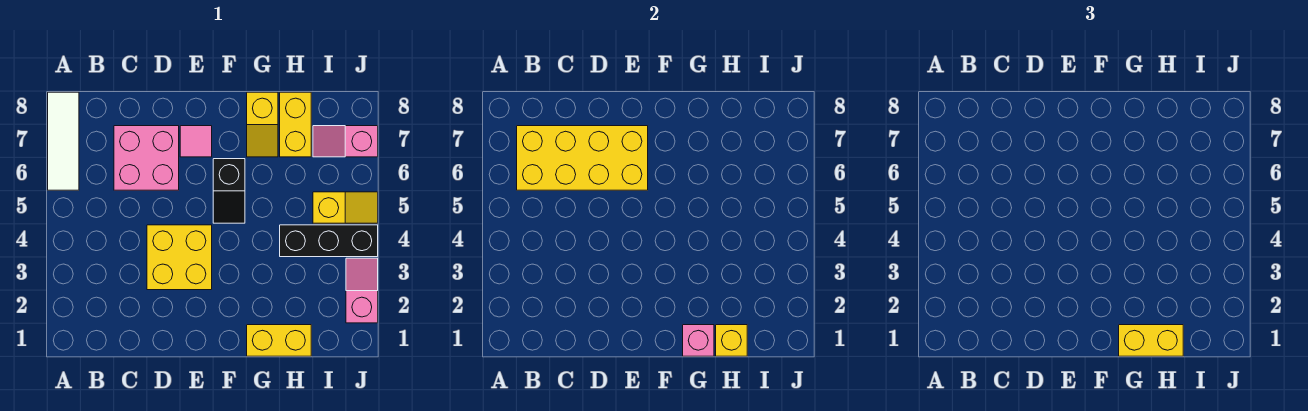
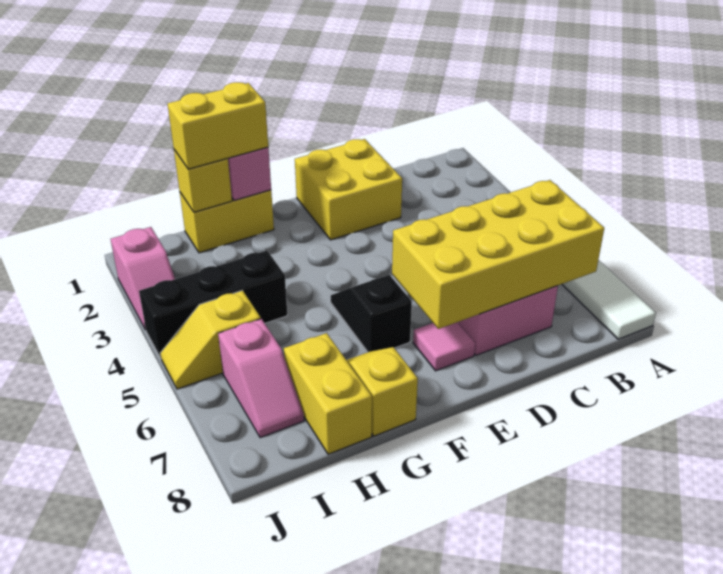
yellow 2x2 brick [147,225,212,290] -> yellow 2x2 brick moved to [295,139,402,240]
pink 1x2 slope [313,126,378,157] -> pink 1x2 slope turned to [218,319,304,438]

